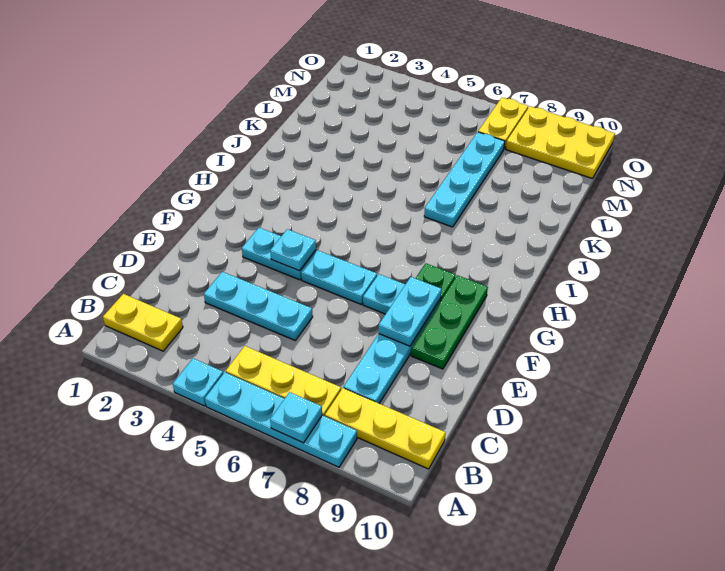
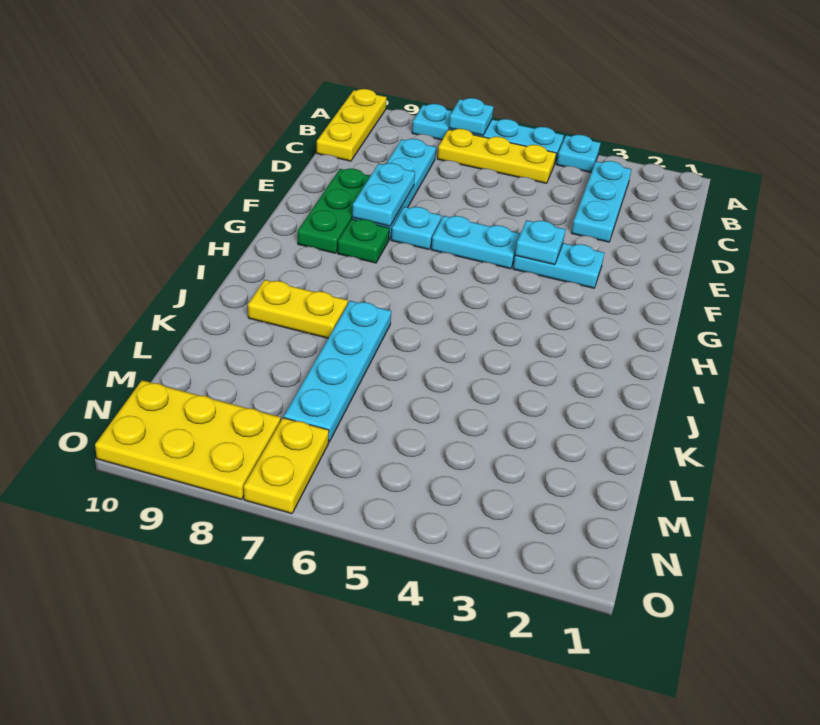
yellow 1x2 plate [103,294,183,351] -> yellow 1x2 plate moved to [248,280,348,338]
yellow 1x3 plate [325,388,446,469] -> yellow 1x3 plate turned to [317,89,387,161]
cyan 1x3 plate [204,272,313,340] -> cyan 1x3 plate turned to [571,161,632,242]

